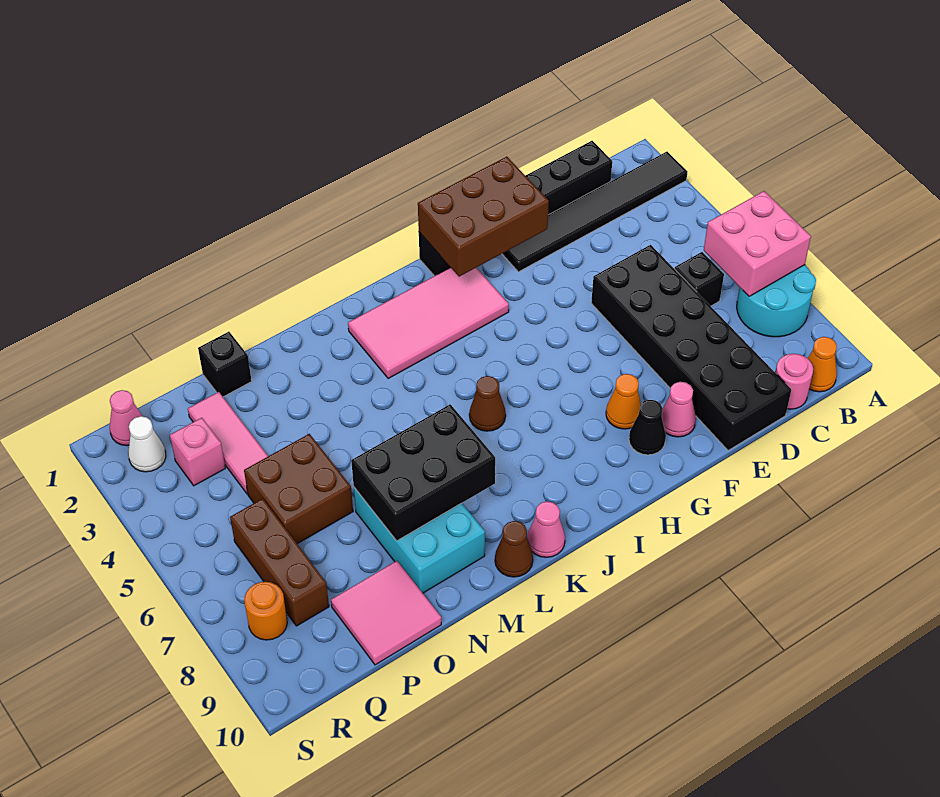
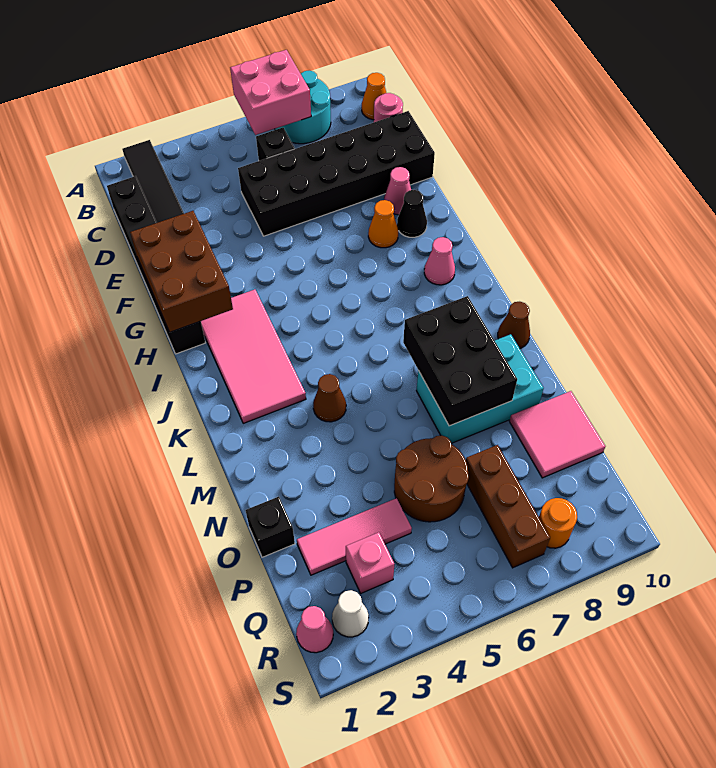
brown 1x1 cone [469,376,506,431] -> brown 1x1 cone moved to [313,374,346,422]
pink 1x1 cone [527,501,565,557] -> pink 1x1 cone moved to [424,237,455,285]
brown 2x2 brick [244,434,353,544] -> brown 2x2 round brick [394,435,469,522]
brown 1x3 brick [230,499,329,626] -> brown 1x3 brick turned to [466,445,550,568]

